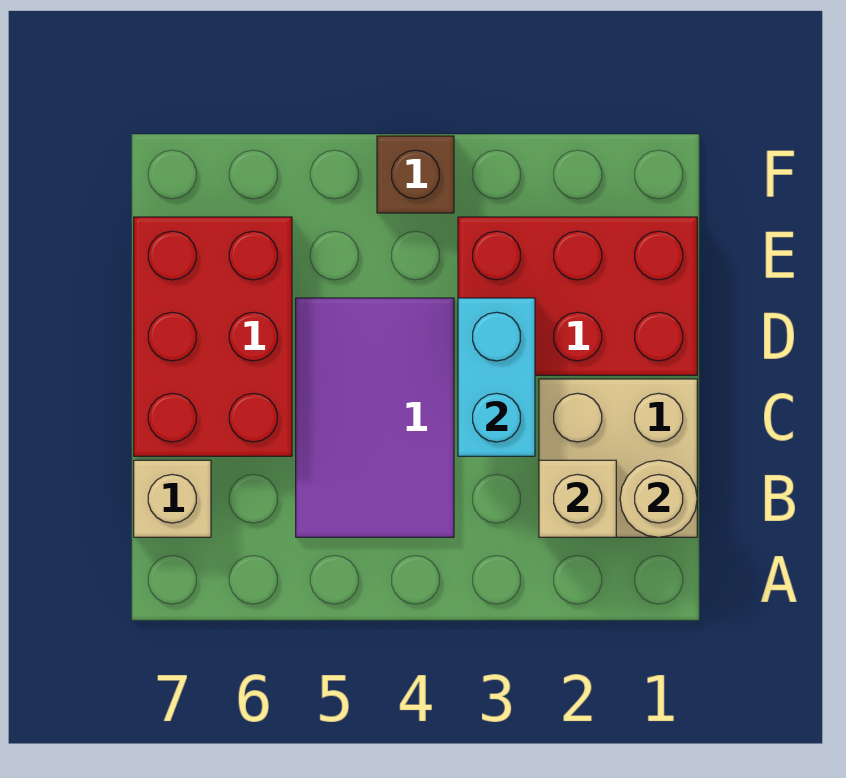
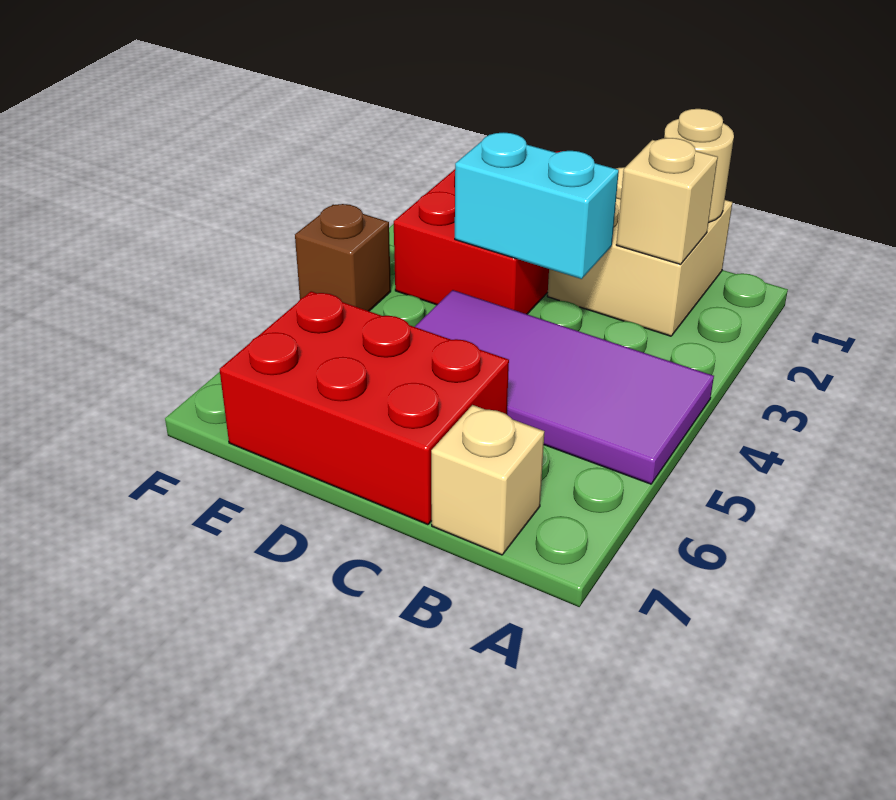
purple 2x3 tile [296,298,454,537] -> purple 2x4 tile [415,290,714,484]

